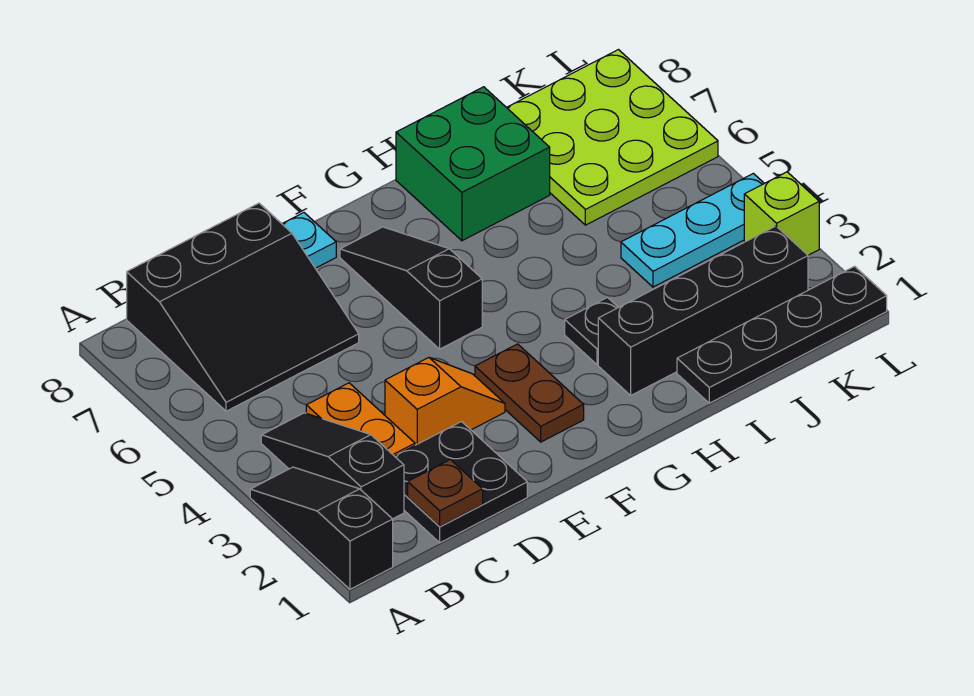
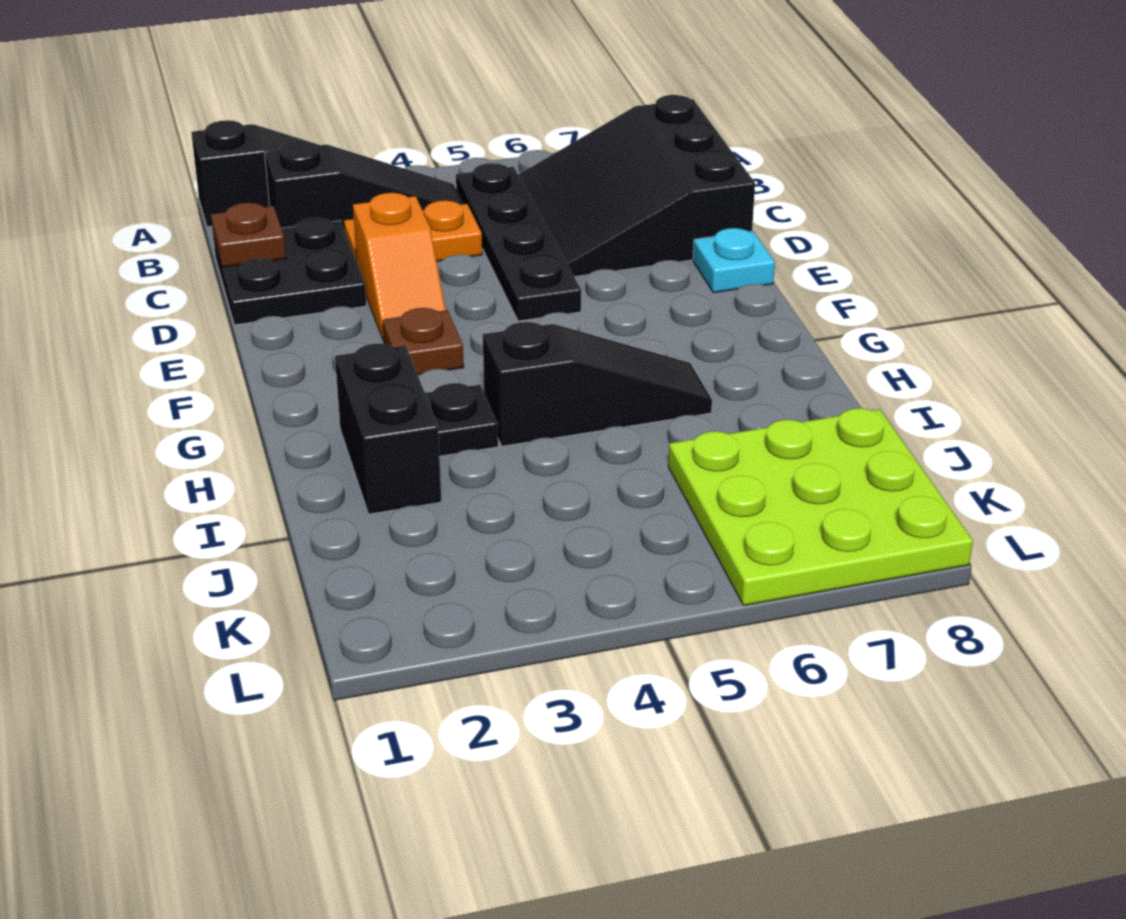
brown 1x2 plate [475,344,584,442] -> brown 1x1 plate [382,308,464,375]
black 1x3 slope [340,227,482,349] -> black 1x3 slope moved to [483,322,712,446]
black 1x4 brick [598,226,808,395] -> black 1x2 brick [335,344,441,514]
green 2x2 brick [396,87,550,241] -> none
black 1x4 plate [677,266,887,403] -> black 1x4 plate moved to [456,163,581,321]
cyan 1x3 plate [621,173,764,287] -> none
lime 1x1 brick [744,172,819,255] -> none

